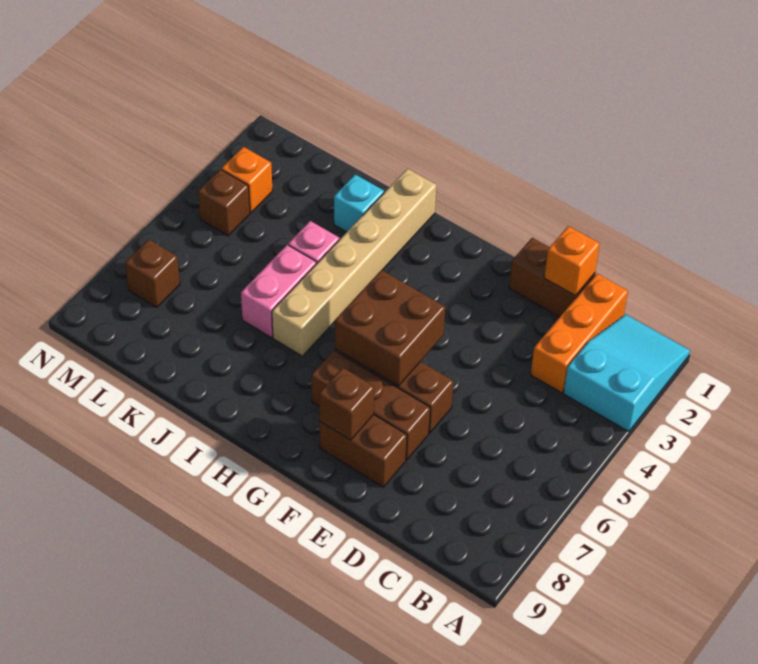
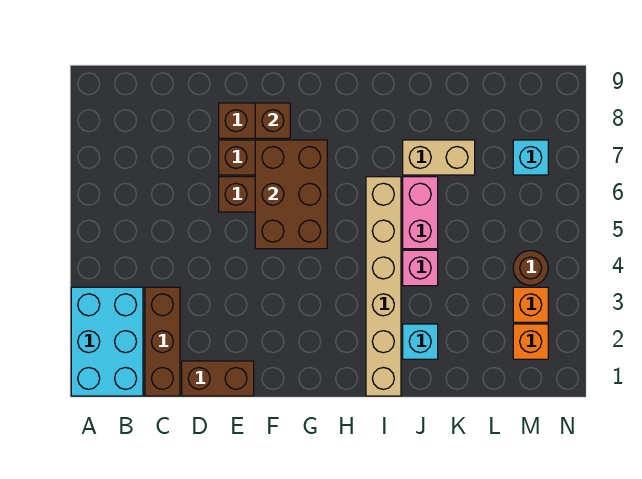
cyan 2x3 slope [564,314,690,432] -> cyan 2x3 brick [71,287,143,396]
orange 1x3 brick [531,274,628,393] -> brown 1x3 brick [145,287,180,396]
orange 1x1 brick [544,226,600,295] -> orange 1x1 brick moved to [513,324,548,359]
brown 2x2 brick [335,270,445,386] -> brown 2x3 brick [255,140,327,249]
none -> tan 1x2 brick [403,140,475,175]
brown 1x1 brick [198,169,250,236] -> brown 1x1 round brick [513,250,548,285]
brown 1x1 brick [125,239,180,307] -> cyan 1x1 brick [513,140,548,175]

